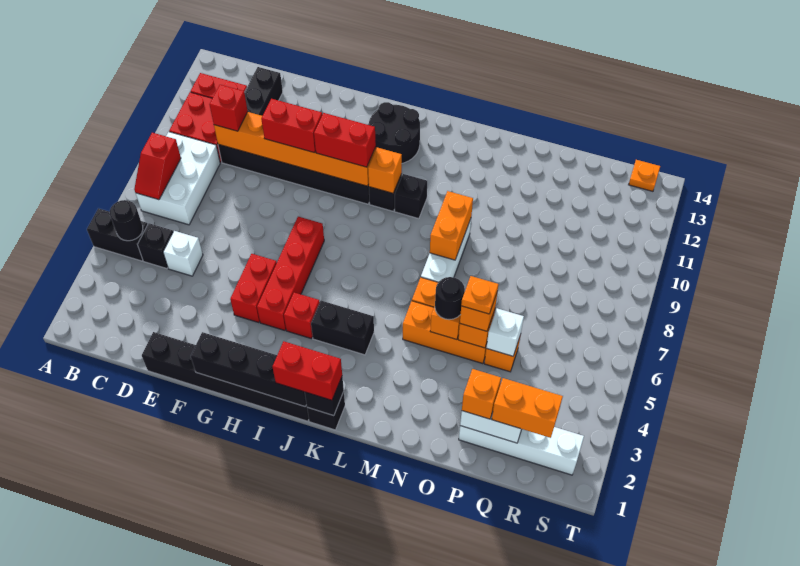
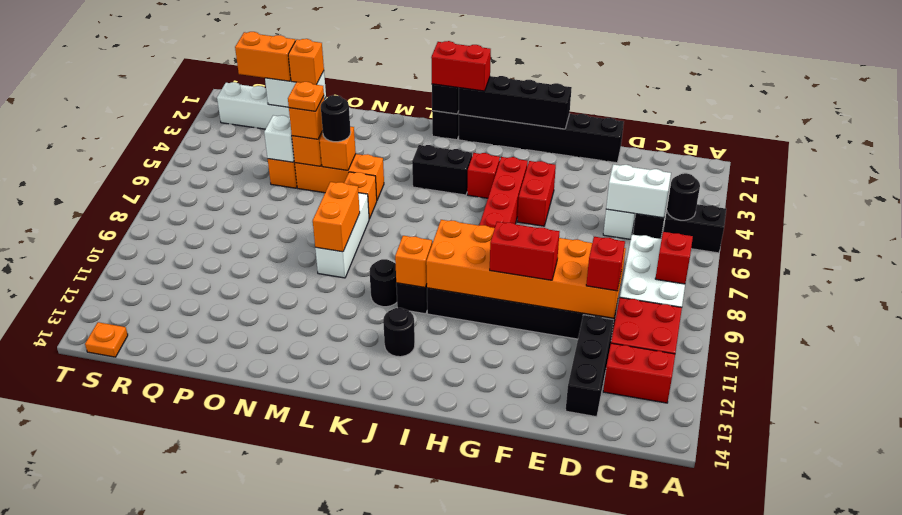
none -> white 1x2 brick [606,164,671,218]
orange 1x6 brick [214,112,376,186] -> orange 2x6 brick [426,220,626,318]
red 1x2 brick [314,113,376,167] -> none
black 2x2 round brick [369,102,420,163] -> black 1x1 round brick [383,308,415,357]
black 1x1 brick [395,174,427,219] -> black 1x1 round brick [369,259,397,307]

